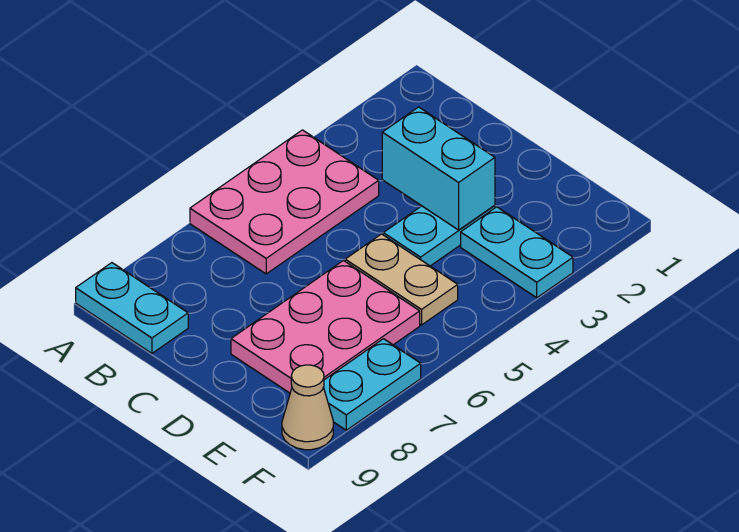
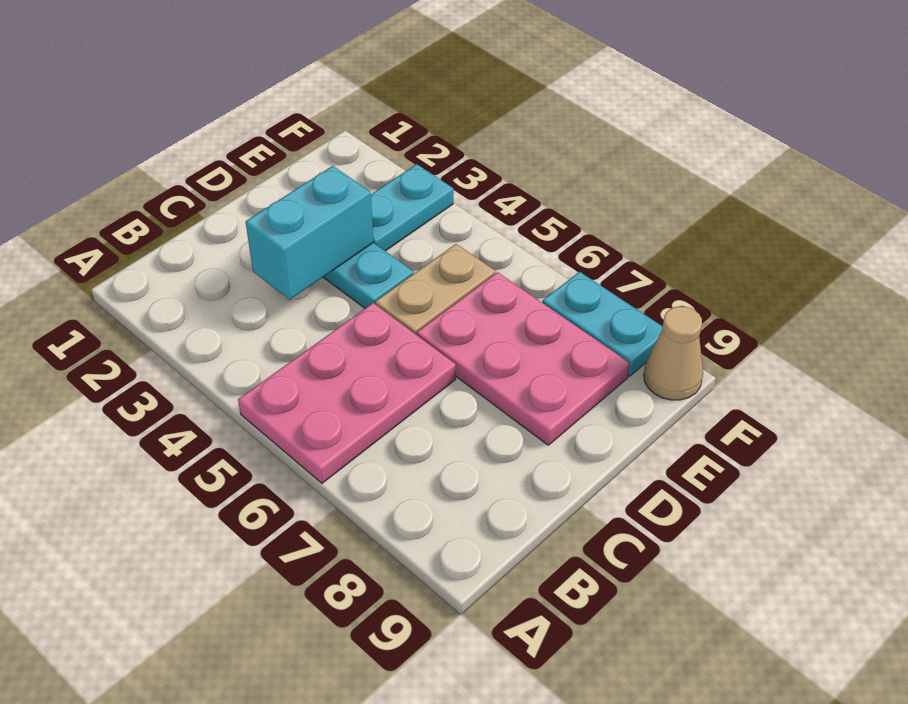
pink 2x3 plate [190,130,379,274] -> pink 2x3 plate turned to [238,303,456,483]
cyan 1x2 plate [76,263,188,353] -> none

